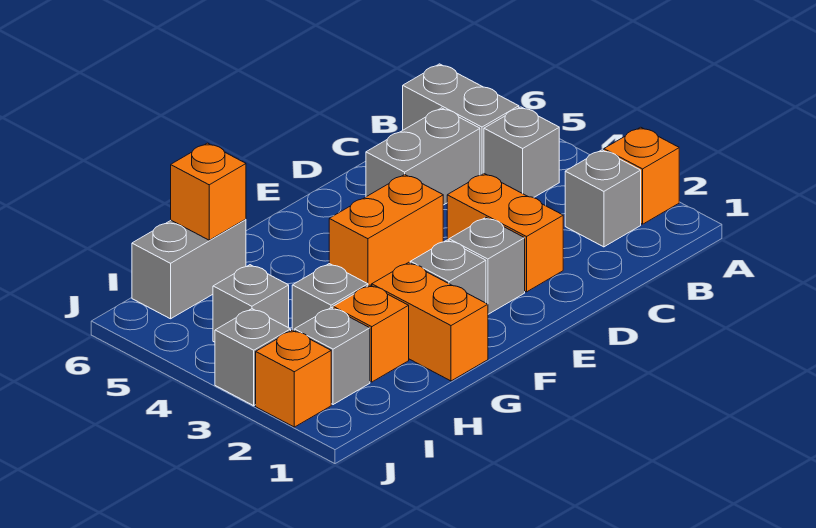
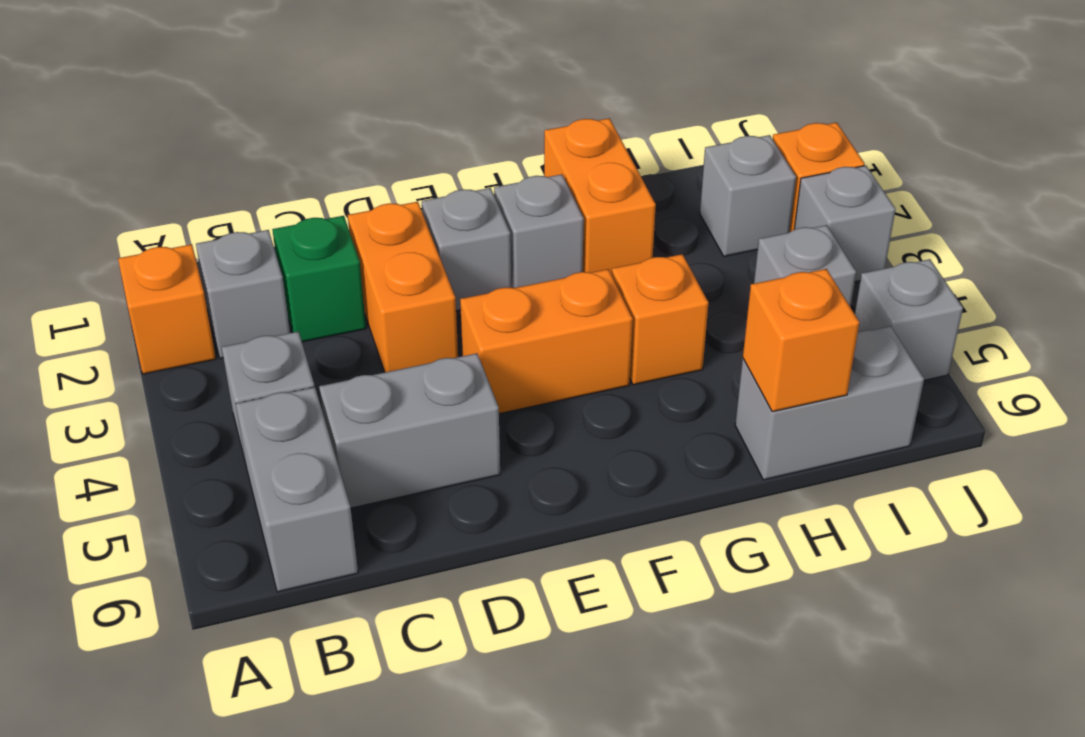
none -> green 1x1 brick [272,216,366,342]
orange 1x1 brick [333,285,409,382] -> orange 1x1 brick moved to [612,254,709,385]
grey 1x1 brick [292,264,368,330] -> grey 1x1 brick moved to [855,259,963,380]

